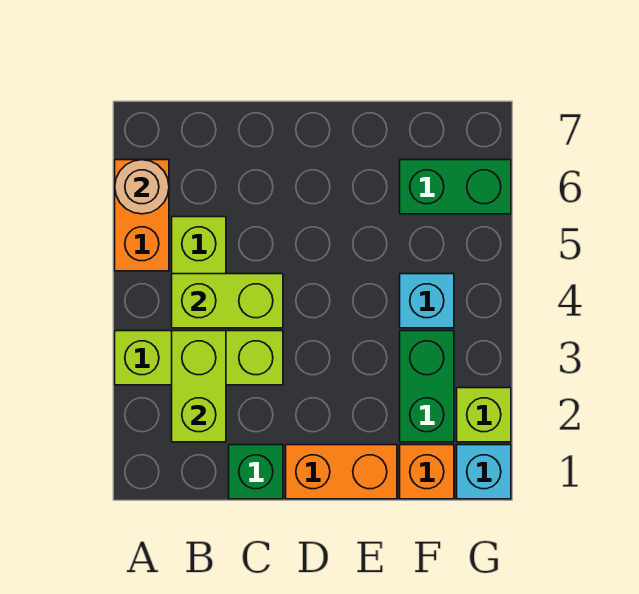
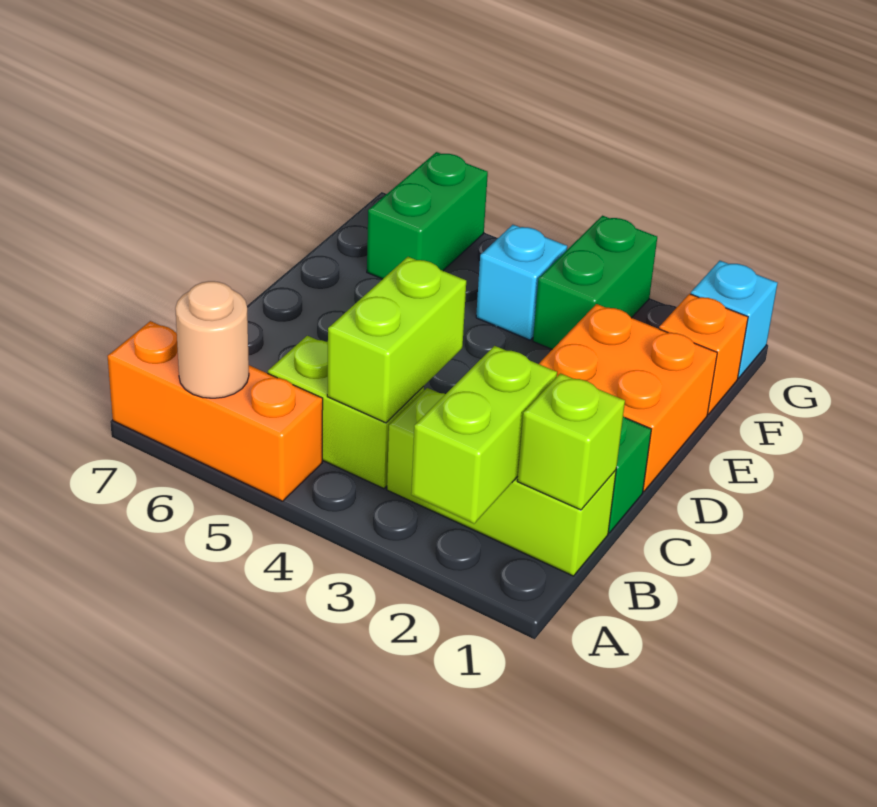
lime 1x3 brick [115,331,283,385] -> lime 1x3 brick turned to [387,388,616,576]
orange 1x2 brick [115,160,169,271] -> orange 1x3 brick [108,321,323,501]
lime 1x2 brick [172,331,226,442] -> lime 1x2 brick turned to [411,346,557,524]
orange 1x2 brick [286,445,397,499] -> orange 2x2 brick [539,304,717,491]
green 1x2 brick [400,331,454,442] -> green 1x2 brick turned to [533,216,657,349]
lime 1x1 brick [457,388,511,442] -> lime 1x1 brick moved to [517,373,625,510]

